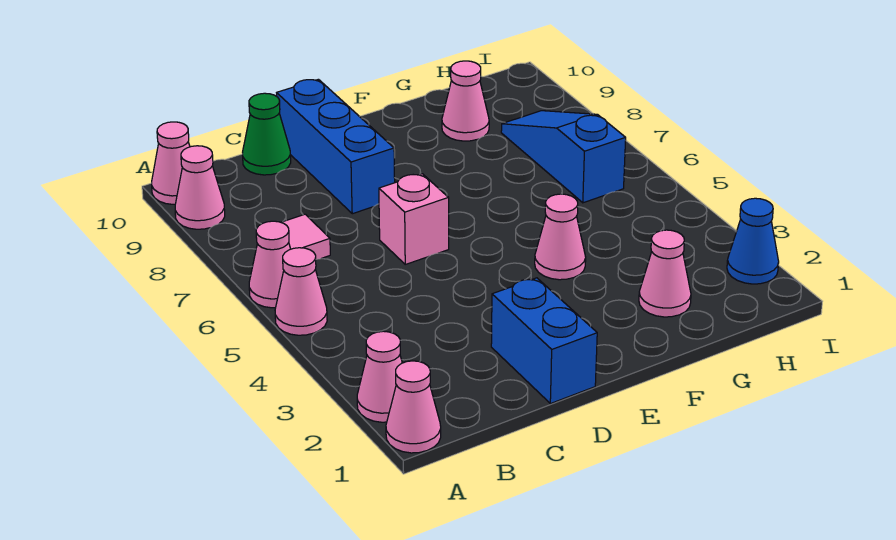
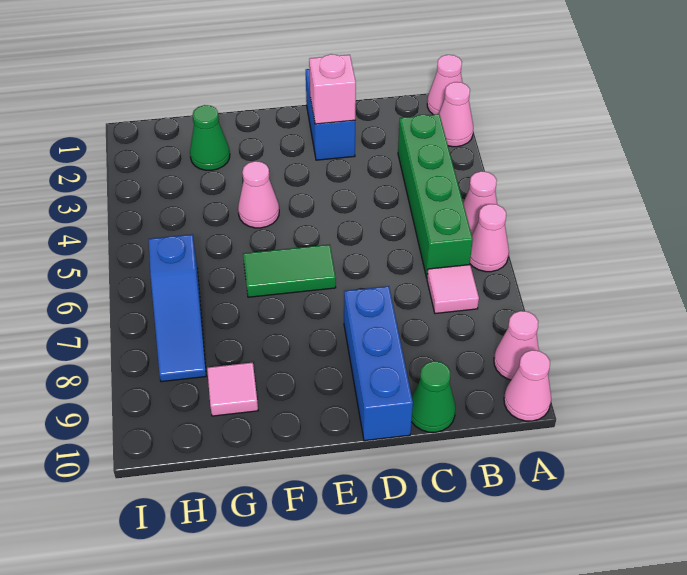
none -> green 1x4 brick [398,114,473,278]
pink 1x1 brick [379,174,449,264] -> pink 1x1 brick moved to [309,54,356,124]
none -> green 1x2 tile [243,245,336,297]
pink 1x1 cone [639,230,691,317] -> green 1x1 cone [190,105,230,170]
pink 1x1 cone [442,61,489,141] -> pink 1x1 tile [207,363,258,416]
blue 1x1 cone [727,198,779,284] -> none

